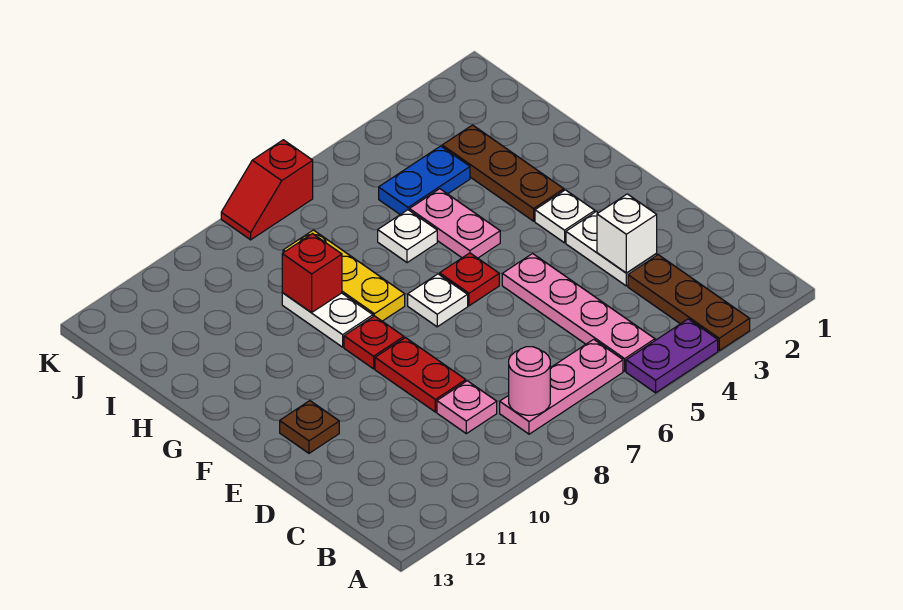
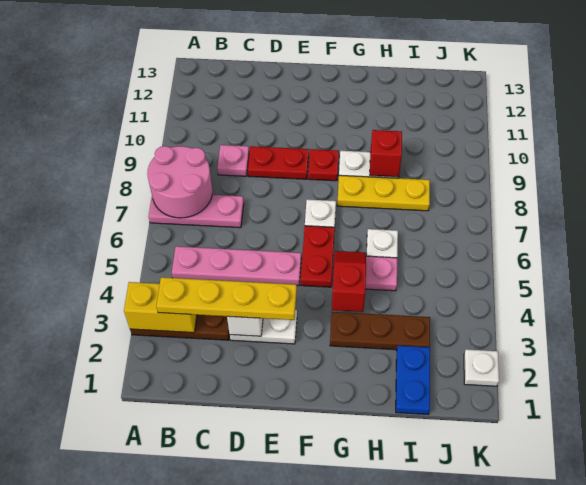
none -> yellow 1x2 brick [124,282,197,333]
purple 1x2 plate [626,319,718,393] -> none
none -> yellow 1x4 plate [156,277,297,320]
pink 1x3 plate [500,339,623,434] -> pink 1x3 plate turned to [149,195,244,228]
pink 1x1 round brick [509,347,550,415] -> pink 2x2 round brick [147,146,213,218]
brown 1x1 plate [280,401,339,453] -> none
white 1x1 plate [535,190,595,243] -> white 1x1 plate moved to [464,349,499,386]
red 1x1 plate [440,253,499,306] -> red 1x2 plate [301,226,335,287]
blue 1x2 plate [379,146,470,215] -> blue 1x2 plate moved to [396,346,430,414]
red 1x2 slope [221,140,313,240] -> red 1x2 slope moved to [332,251,366,312]

